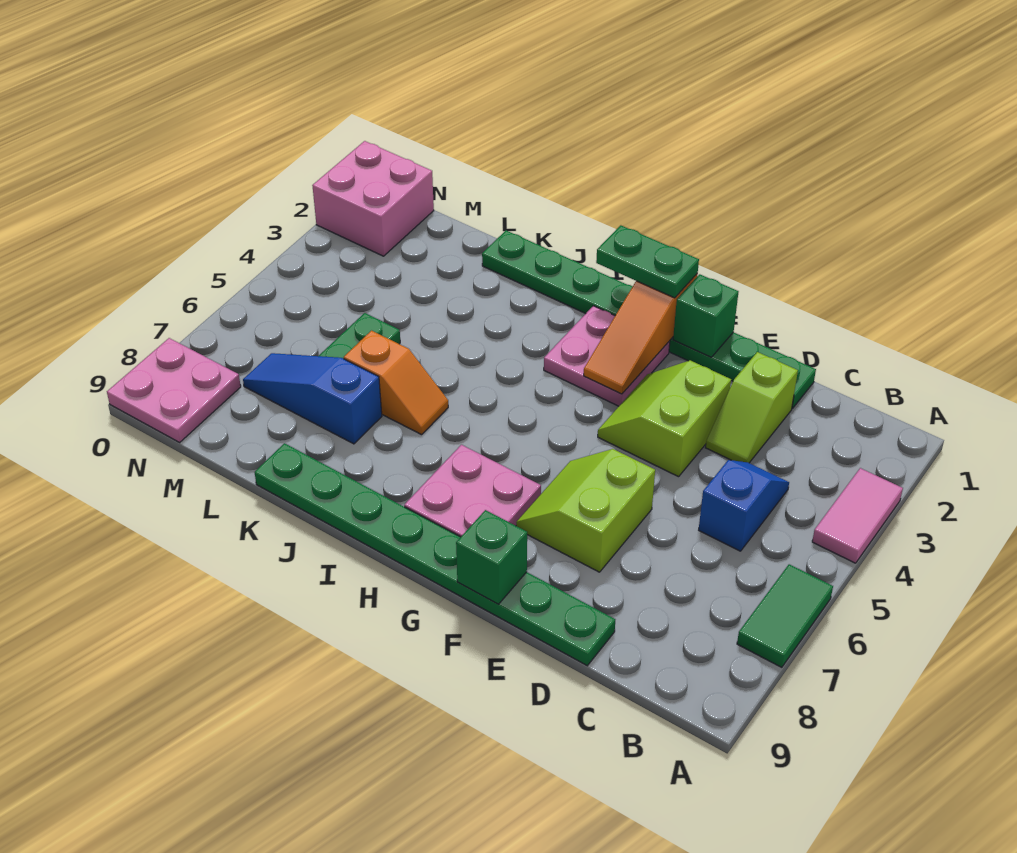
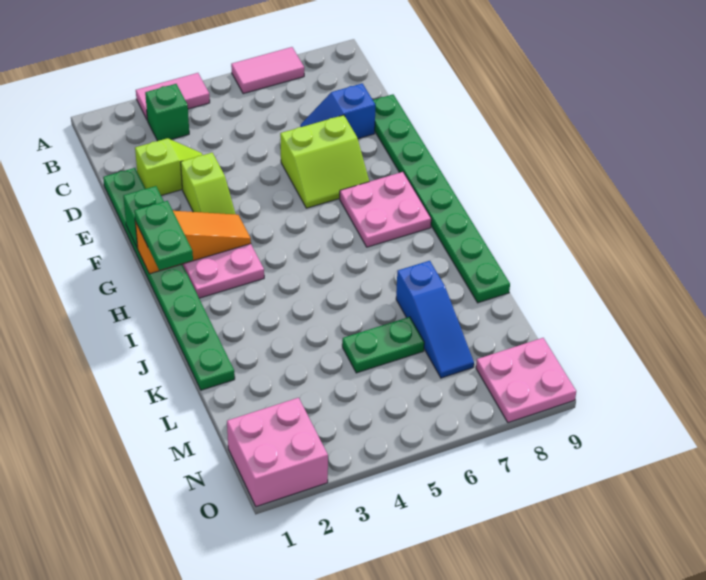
green 1x2 tile [737,564,833,667] -> pink 1x2 tile [231,47,304,94]
blue 1x2 slope [699,460,789,551] -> blue 1x2 slope moved to [300,83,376,139]
lime 2x2 slope [598,360,731,477] -> lime 1x2 slope [181,153,235,214]
green 1x1 brick [456,510,527,604] -> green 1x1 brick moved to [145,84,189,141]
orange 1x2 slope [344,331,448,435] -> none

